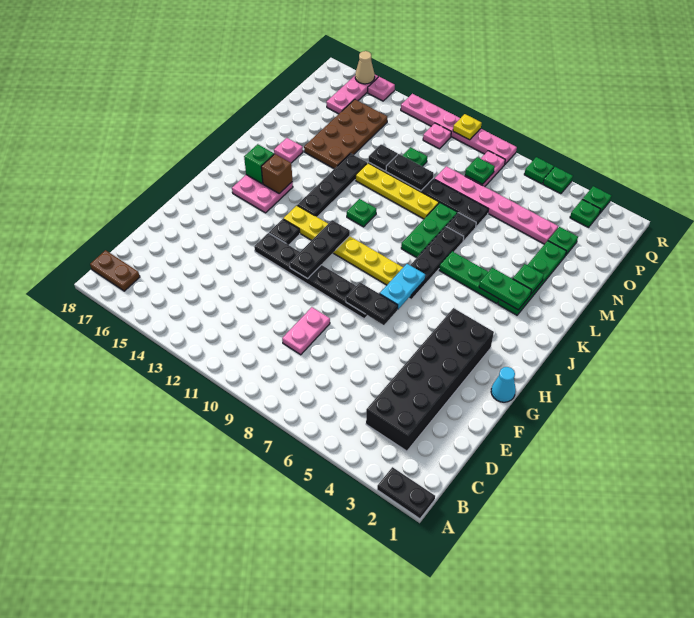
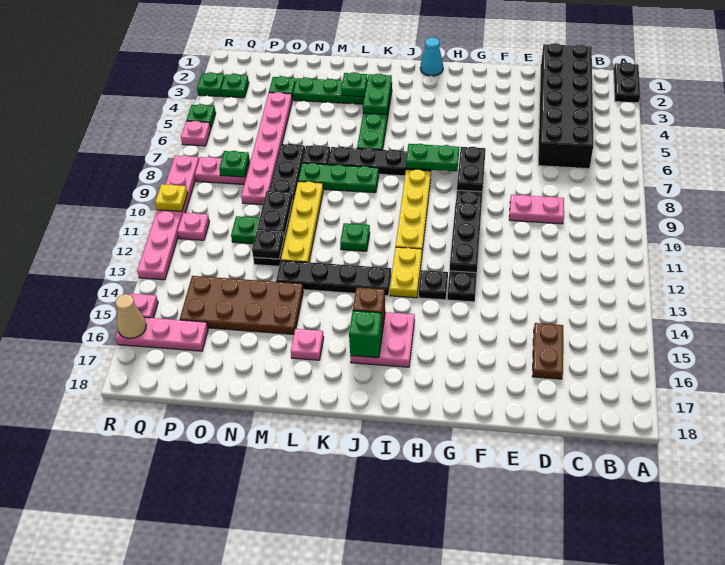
brown 1x2 plate [90,250,140,291] -> brown 1x2 plate moved to [532,323,563,379]
black 2x6 brick [366,308,494,451] -> black 2x6 brick turned to [538,43,593,169]
cyan 1x1 cone [491,367,516,402] -> cyan 1x1 cone moved to [420,37,443,76]
black 1x3 plate [290,220,350,279] -> black 1x3 plate turned to [450,203,482,273]
cyan 1x2 plate [380,264,425,309] -> green 1x2 plate [406,144,459,171]
green 1x1 plate [524,157,554,184] -> pink 1x1 plate [181,121,211,146]

